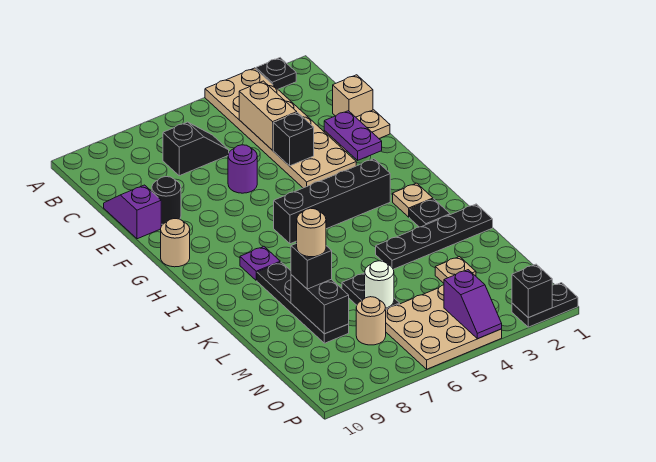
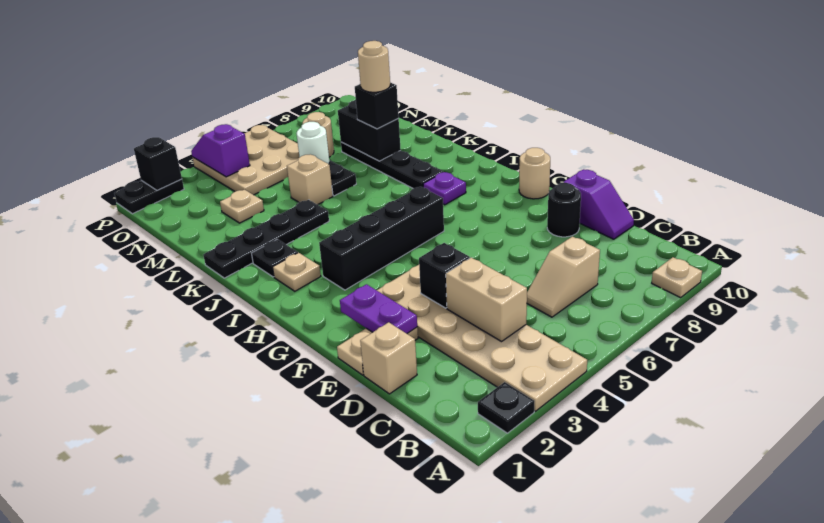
none -> tan 1x1 plate [652,257,702,298]
black 1x2 slope [163,122,229,176] -> tan 1x2 slope [527,237,600,317]
purple 1x1 round brick [228,145,257,193] -> none
none -> tan 1x1 brick [287,155,333,205]

